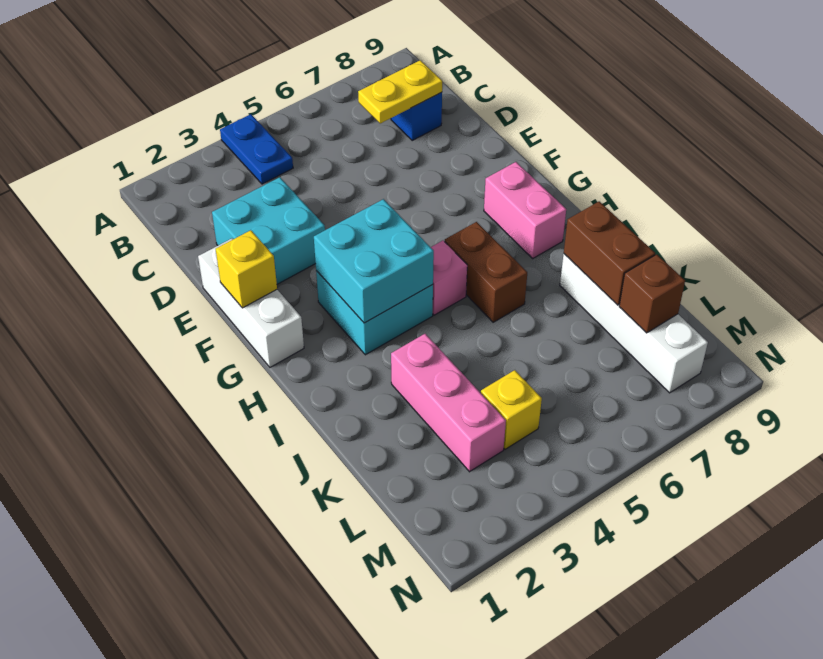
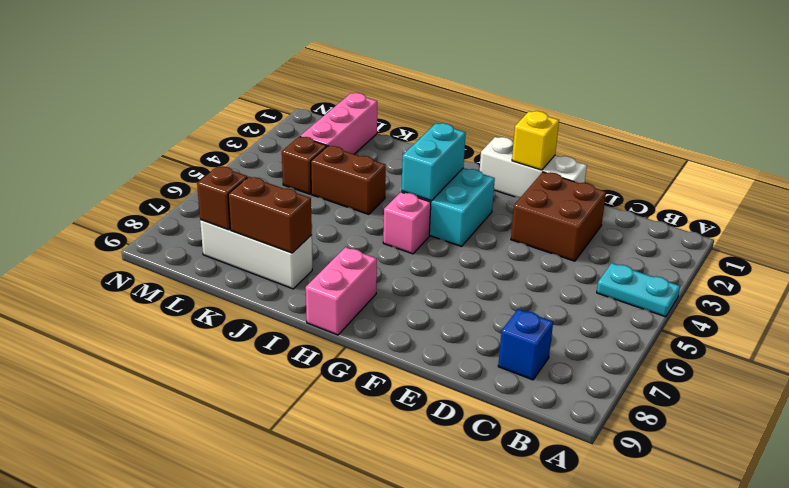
blue 1x2 plate [220,114,293,184] -> cyan 1x2 plate [597,263,680,317]
yellow 1x2 plate [358,60,442,124] -> none
cyan 2x2 brick [212,177,325,284] -> brown 2x2 brick [511,172,606,261]
cyan 2x2 brick [314,199,434,323] -> cyan 1x2 brick [402,123,466,201]
pink 1x2 brick [484,162,566,258] -> pink 1x2 brick turned to [306,247,377,335]
brown 1x2 brick [445,222,527,322] -> brown 1x2 brick moved to [311,146,386,214]
pink 1x3 brick [391,334,506,472] -> pink 1x3 brick turned to [300,93,377,154]
white 1x4 brick [560,254,708,393] -> white 1x3 brick [200,220,312,289]
yellow 1x1 brick [481,370,542,449] -> brown 1x1 brick [282,137,327,194]

